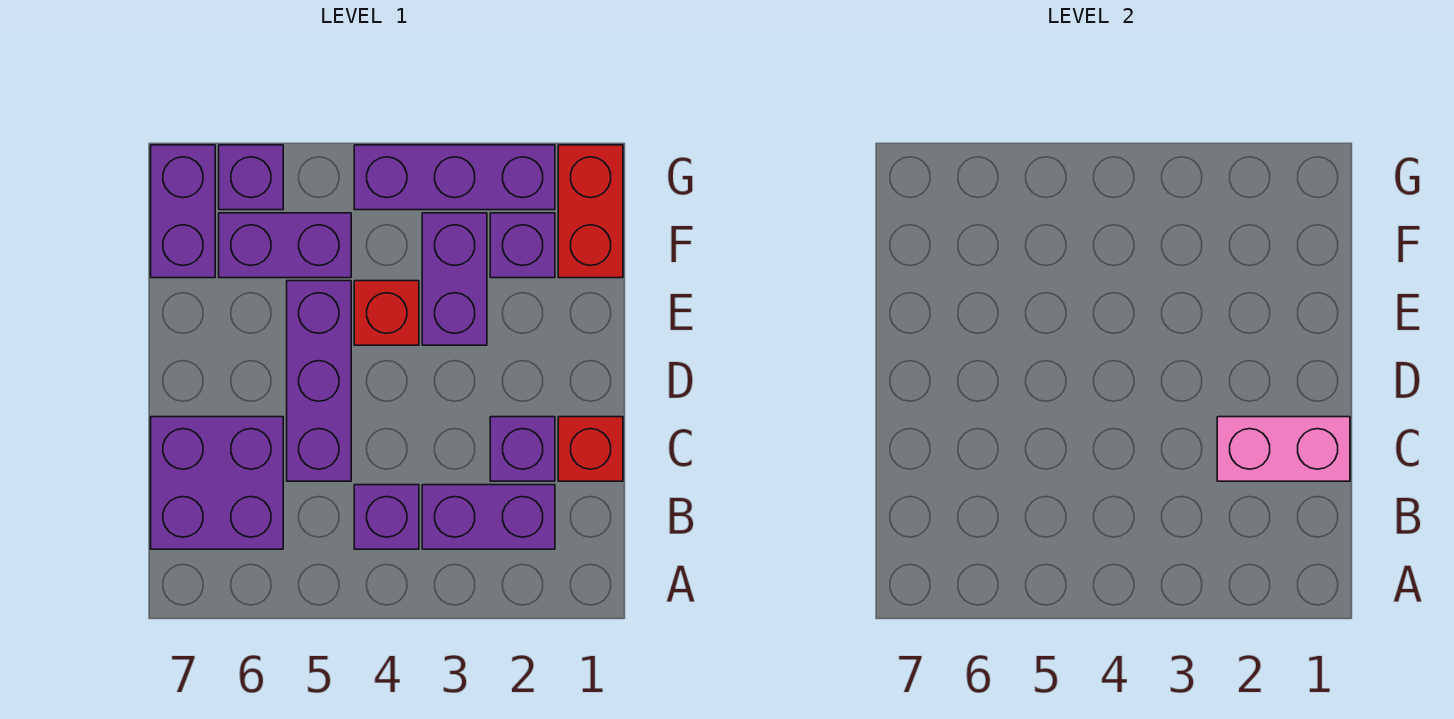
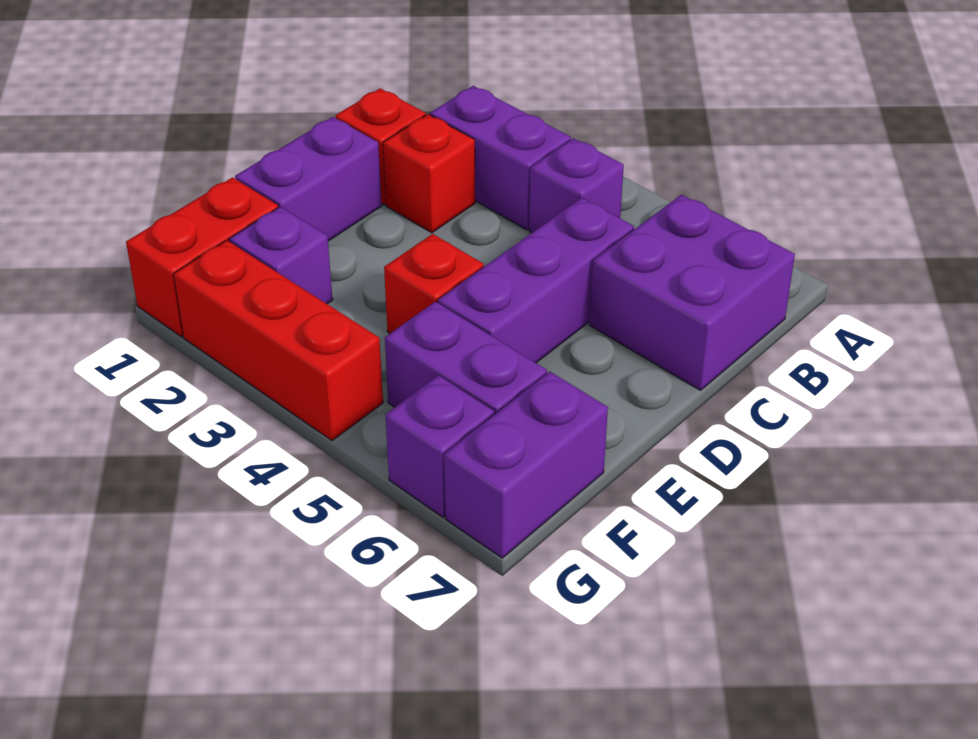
pink 1x2 brick [1217,417,1350,481] -> none
purple 1x1 brick [490,417,555,481] -> red 1x1 brick [383,114,475,233]
purple 1x2 brick [422,213,487,345] -> purple 1x2 brick moved to [235,117,382,241]
purple 1x3 brick [354,145,555,210] -> red 1x3 brick [174,240,383,440]

